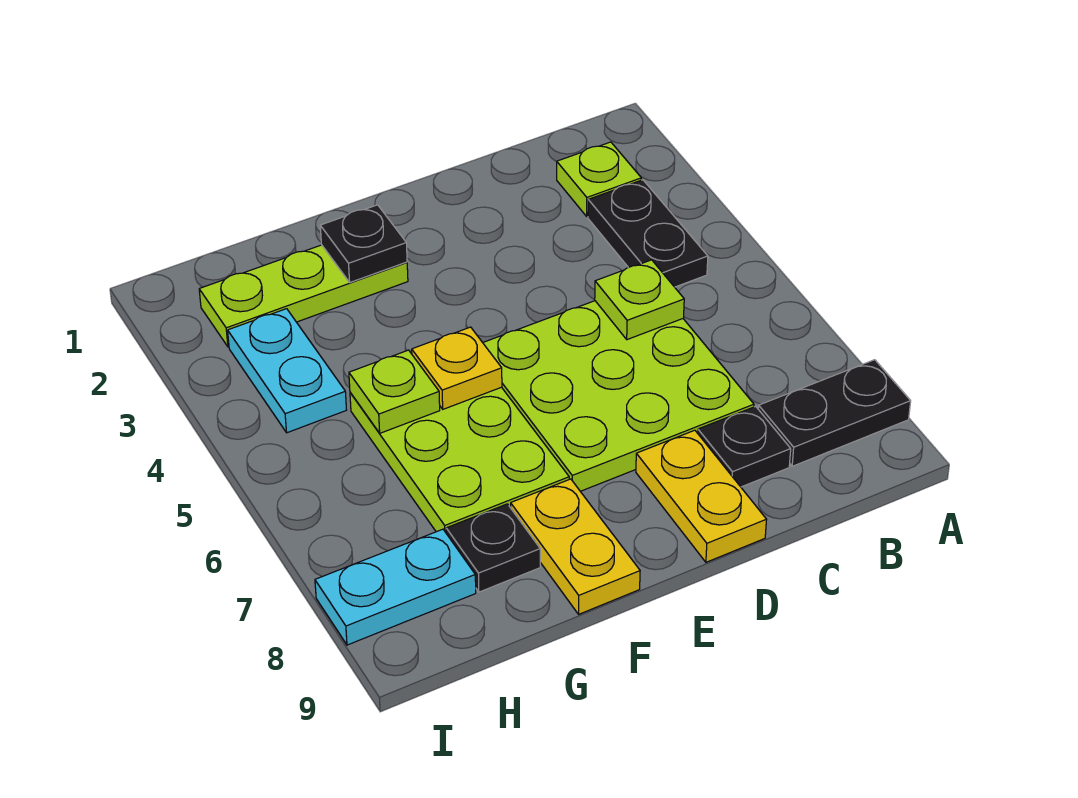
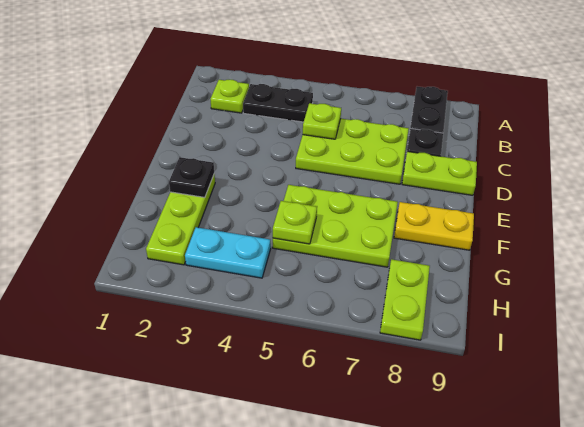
lime 3x3 plate [483,301,754,491] -> lime 2x3 plate [296,119,409,184]
yellow 1x2 plate [636,430,767,562] -> lime 1x2 plate [402,152,477,195]
yellow 1x1 plate [412,327,502,409] -> none
black 1x1 plate [446,504,540,592] -> none
cyan 1x2 plate [315,529,476,645] -> lime 1x2 plate [380,259,430,340]

